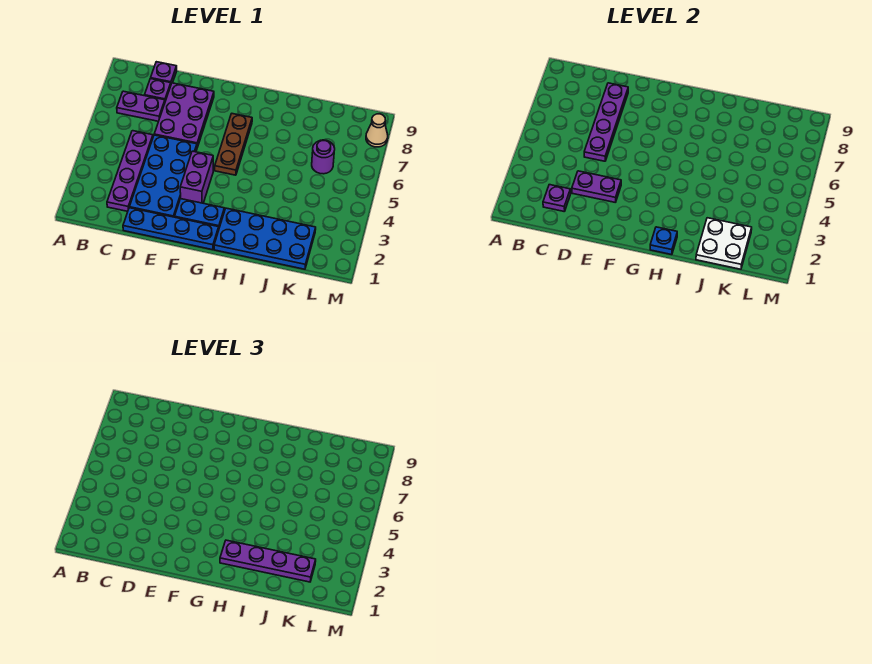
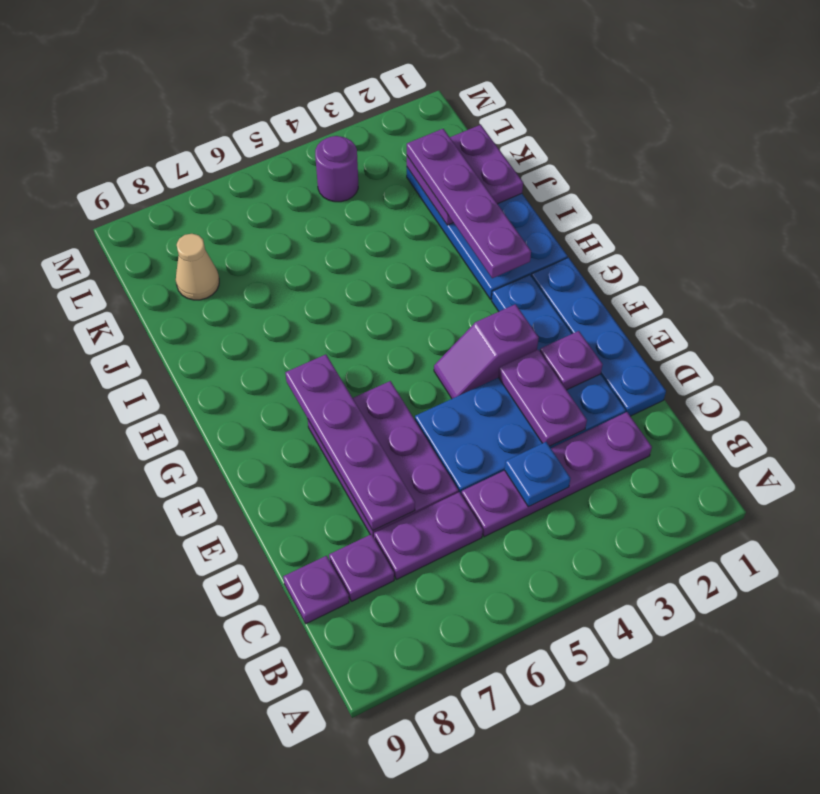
purple 1x2 plate [117,91,165,121] -> purple 1x2 plate turned to [374,492,483,580]
purple 1x1 plate [543,185,571,212] -> purple 1x1 plate moved to [540,331,603,390]
purple 1x4 plate [584,83,628,161] -> purple 1x4 plate turned to [285,354,415,530]
purple 2x3 plate [154,83,214,147] -> purple 2x3 plate turned to [308,381,458,537]
purple 1x2 brick [180,151,213,203] -> purple 1x2 slope [434,304,539,399]
brown 1x3 plate [215,114,252,175] -> none
blue 1x1 plate [650,227,677,255] -> blue 1x1 plate moved to [505,442,571,507]
white 2x2 plate [696,218,752,269] -> purple 2x2 plate [407,125,523,225]
purple 1x1 round brick [312,140,335,174] -> purple 1x1 round brick moved to [315,136,358,202]
tan 1x1 cone [366,114,388,147] -> tan 1x1 cone moved to [176,234,219,300]

